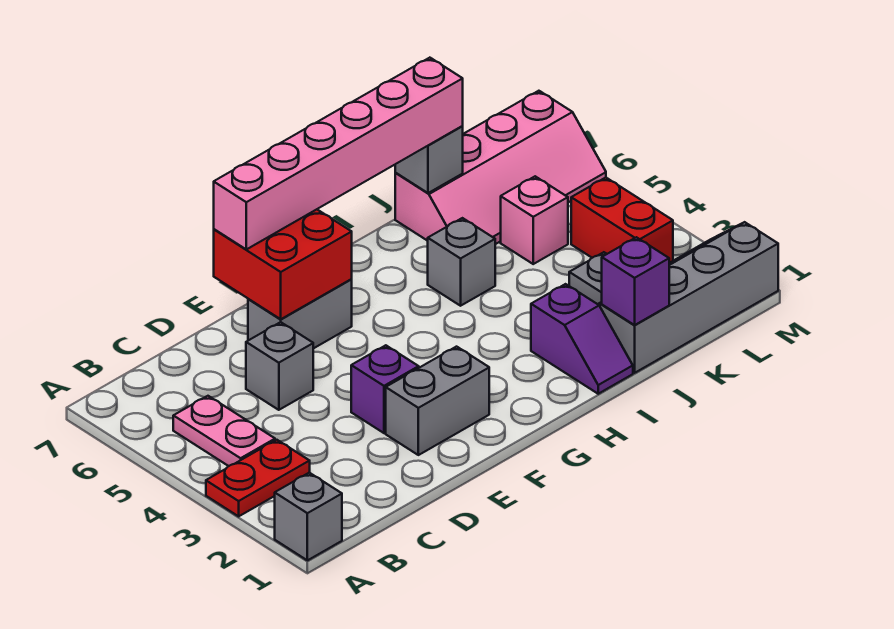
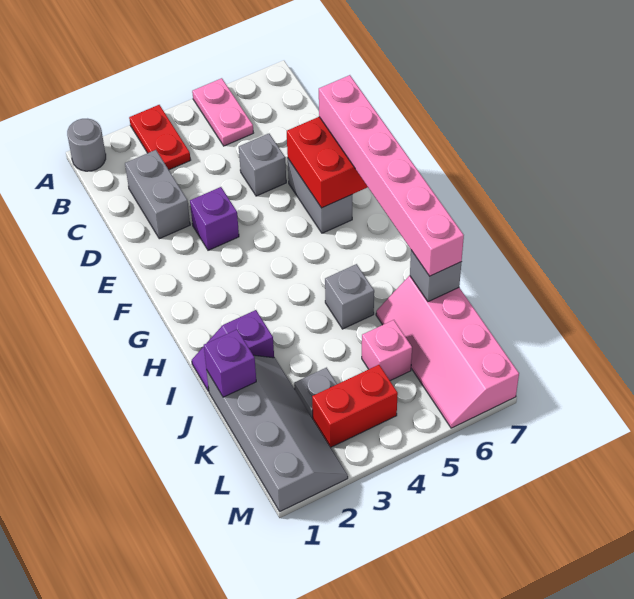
grey 1x1 brick [275,473,342,560] -> grey 1x1 round brick [67,119,106,171]
pink 1x2 plate [173,396,275,466] -> pink 1x2 plate turned to [192,78,253,146]
grey 1x2 brick [386,347,489,455] -> grey 1x2 brick moved to [125,150,190,239]

